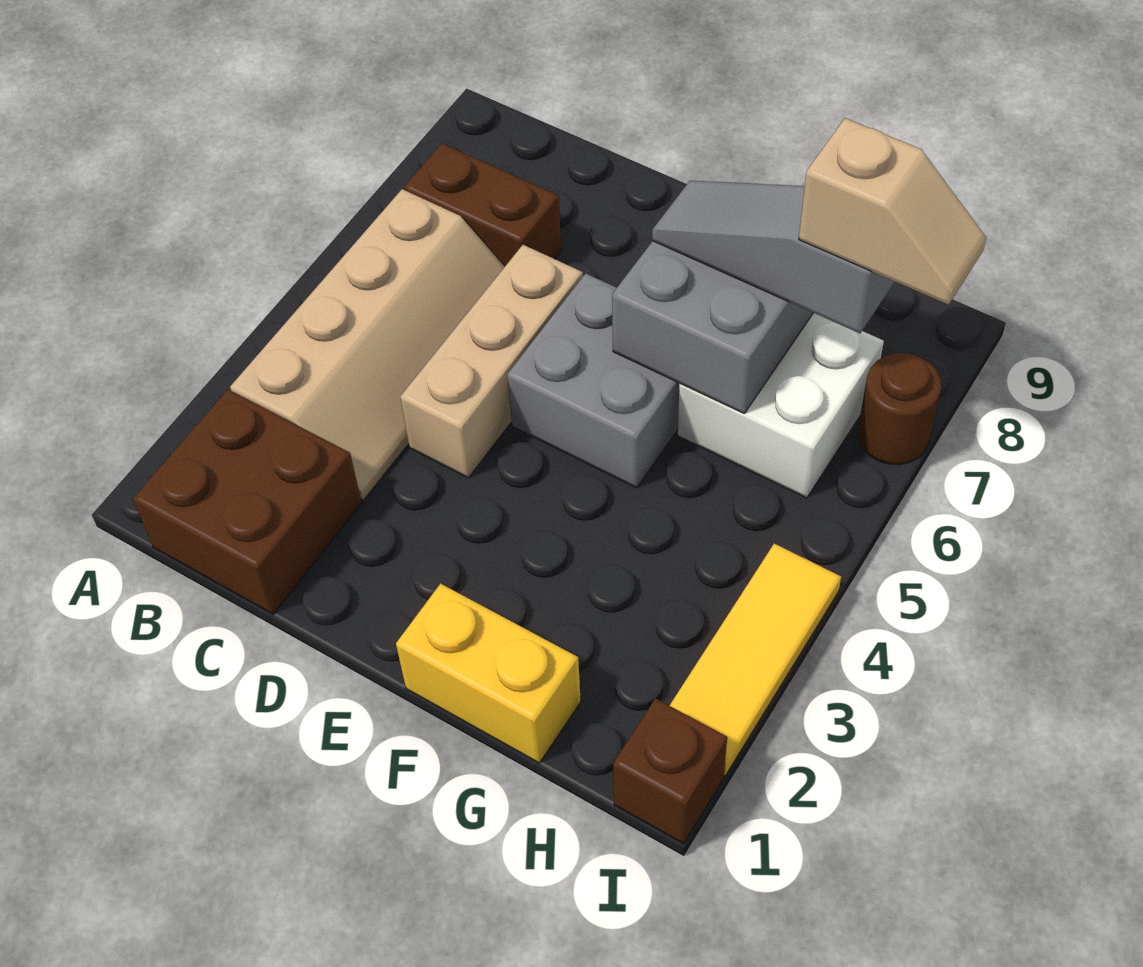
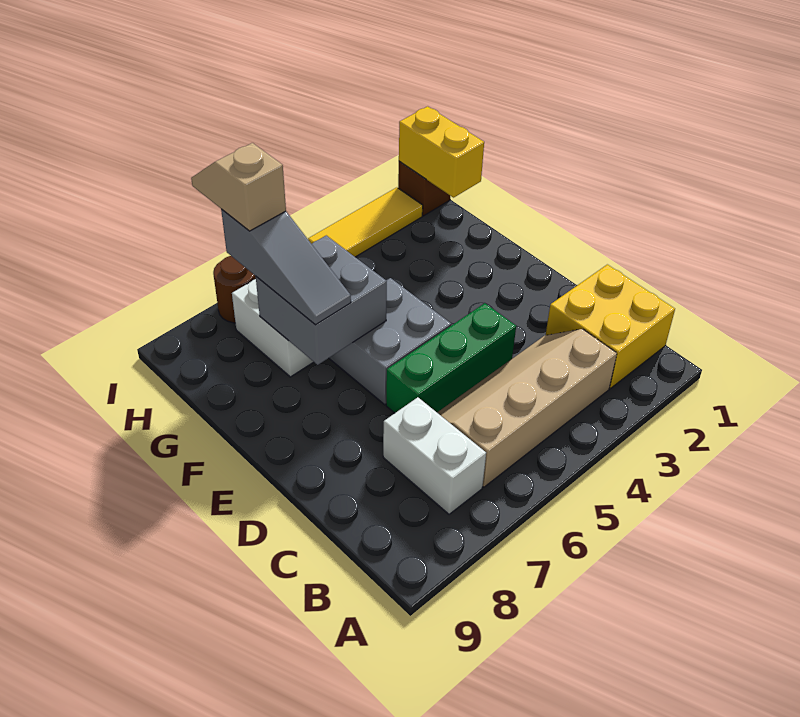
brown 2x2 brick [133,390,362,614] -> yellow 2x2 brick [546,264,675,388]
brown 1x2 brick [404,143,561,266] -> white 1x2 brick [383,397,486,514]
tan 1x3 brick [400,245,583,478] -> green 1x3 brick [386,303,516,413]
yellow 1x2 brick [396,584,581,763] -> yellow 1x2 brick moved to [399,106,484,198]

